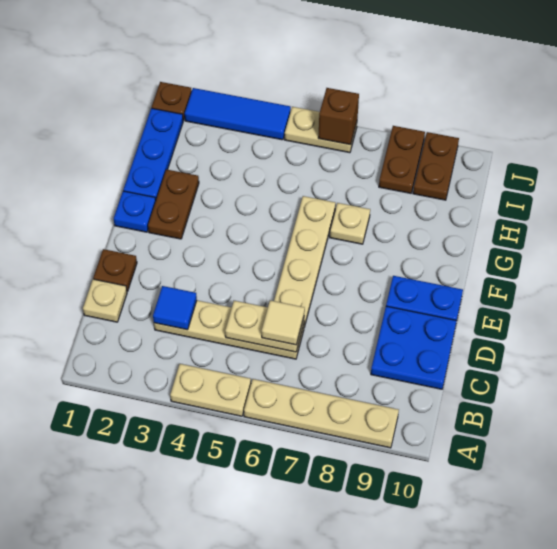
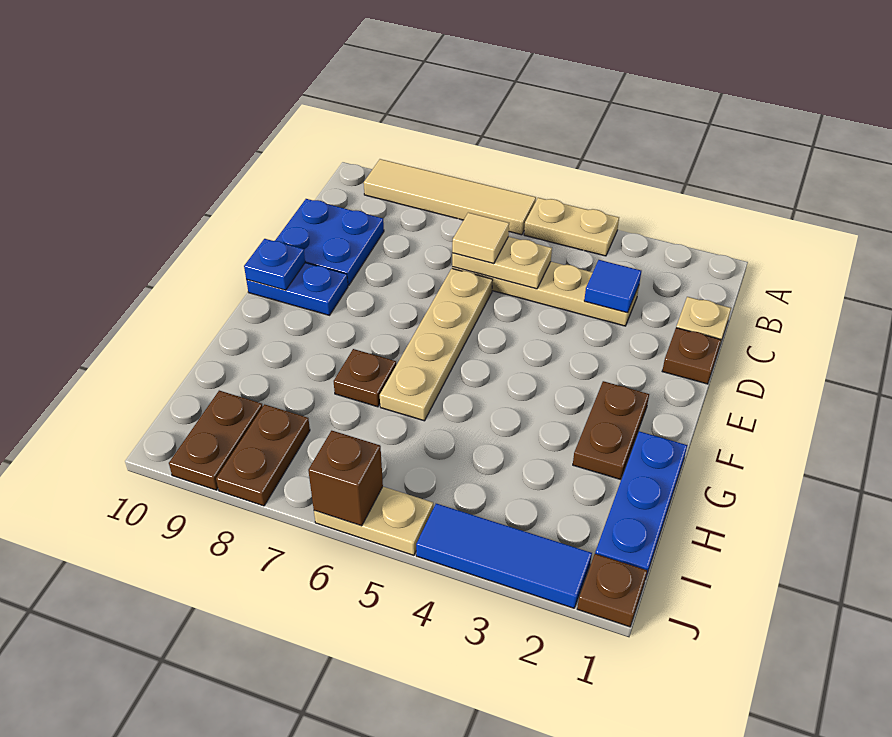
tan 1x4 plate [244,379,399,448] -> tan 1x4 tile [364,159,536,235]
blue 1x1 plate [114,191,156,232] -> blue 1x1 plate moved to [244,239,305,290]
tan 1x1 plate [330,203,370,244] -> brown 1x1 plate [334,349,396,407]

